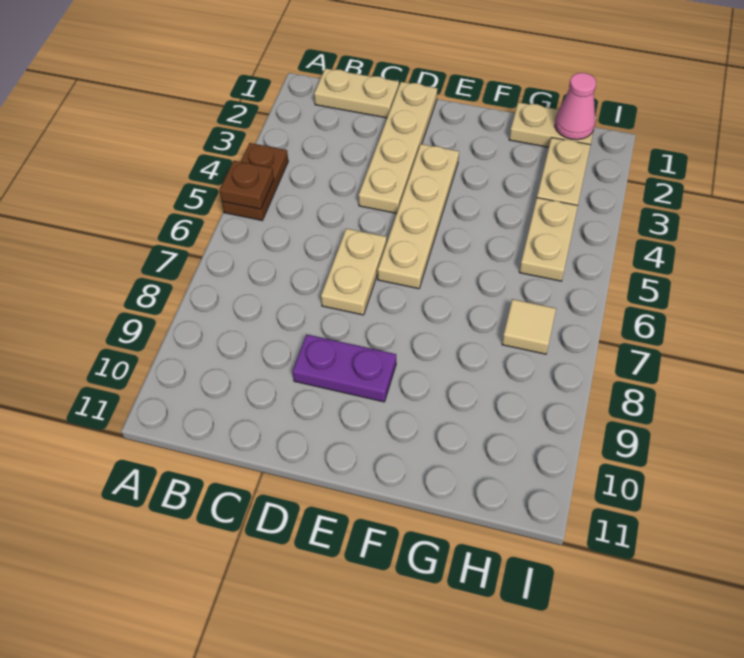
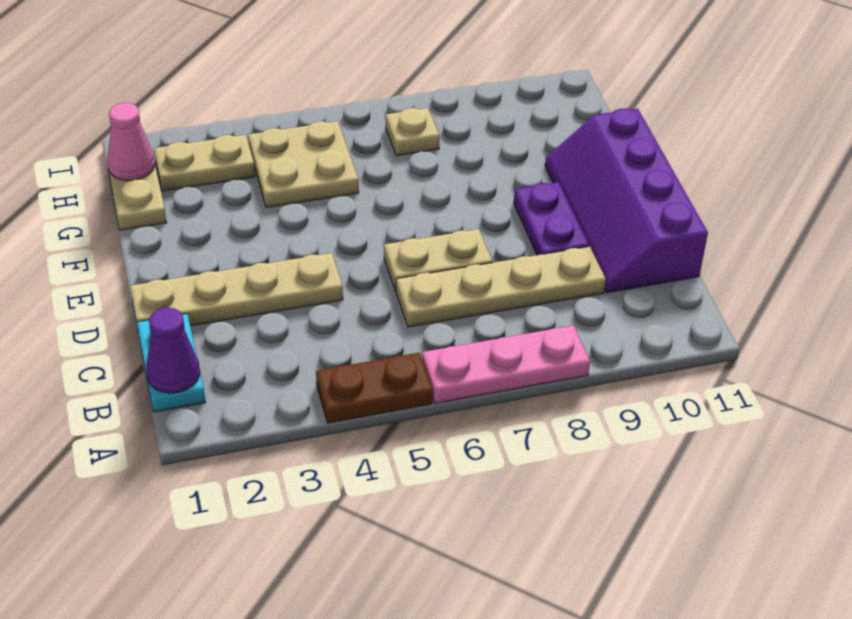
brown 1x1 plate [220,161,274,209] -> none
none -> pink 1x3 plate [422,325,590,403]
tan 1x2 plate [314,68,399,118] -> cyan 1x2 plate [137,314,205,412]
none -> purple 1x1 cone [146,308,200,393]
none -> purple 2x4 slope [545,108,708,293]
tan 1x4 plate [378,144,459,289] -> tan 1x4 plate moved to [396,246,606,327]
tan 1x2 plate [519,198,578,281] -> tan 2x2 plate [248,121,359,207]
tan 1x1 tile [502,299,556,354] -> tan 1x1 plate [386,108,440,156]

